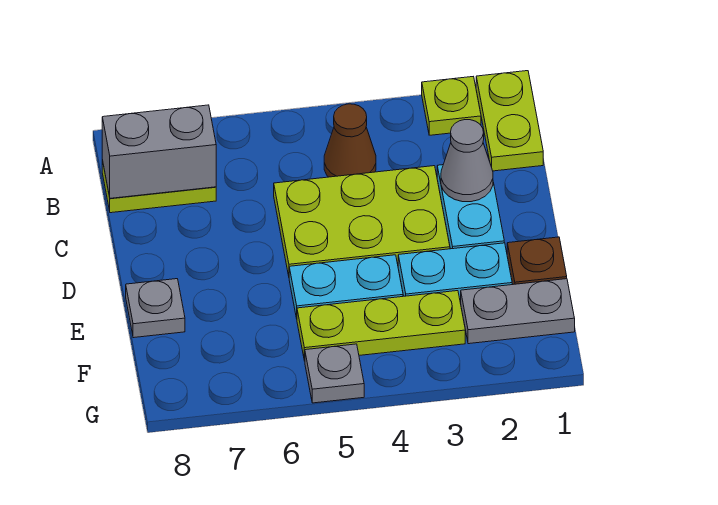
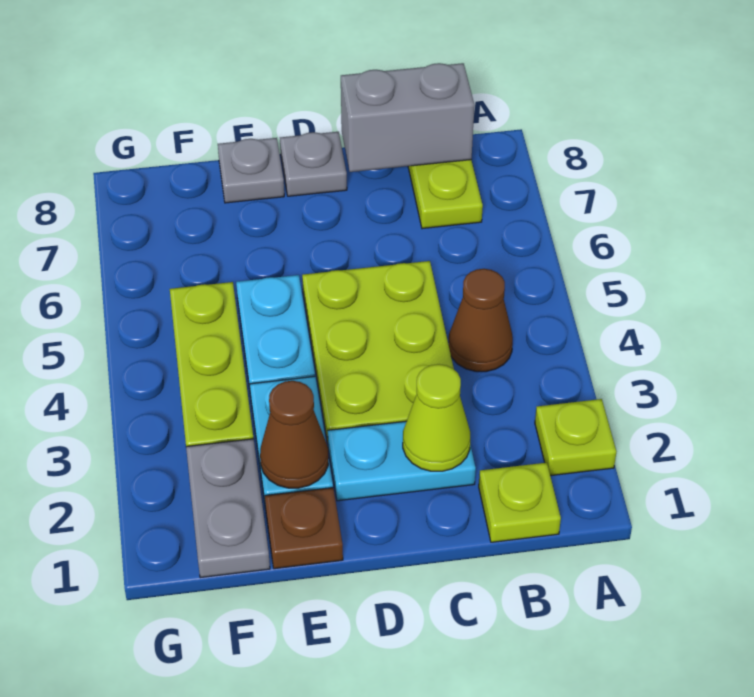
lime 1x2 plate [476,71,543,171] -> lime 1x1 plate [479,463,561,542]
grey 1x2 brick [102,105,216,198] -> grey 1x2 brick turned to [341,63,474,172]
grey 1x1 cone [441,120,493,202] -> lime 1x1 cone [403,364,470,471]
none -> brown 1x1 cone [260,381,329,488]
grey 1x1 plate [305,344,364,403] -> grey 1x1 plate moved to [280,132,347,196]

